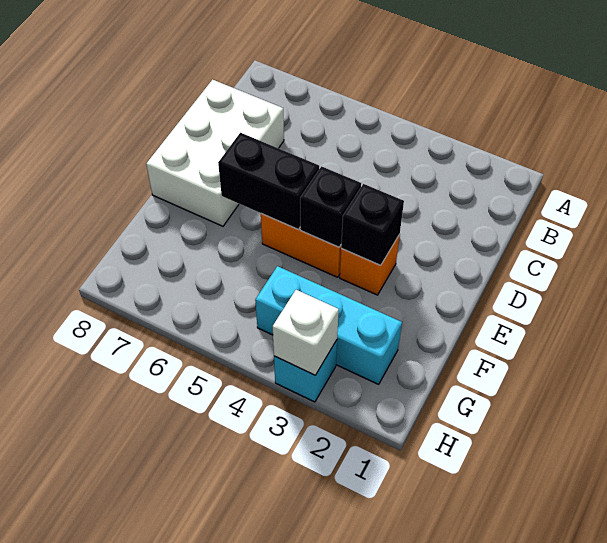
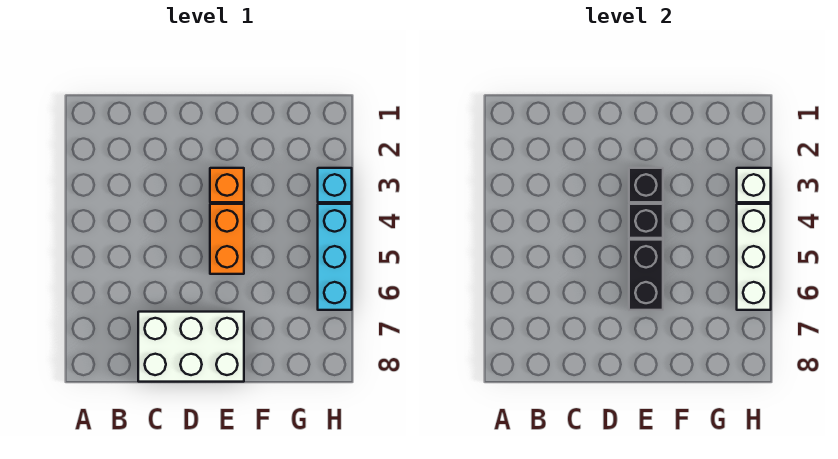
cyan 1x3 brick [255,266,402,384] -> cyan 1x3 brick moved to [318,204,352,310]
none -> white 1x3 brick [737,204,771,310]

